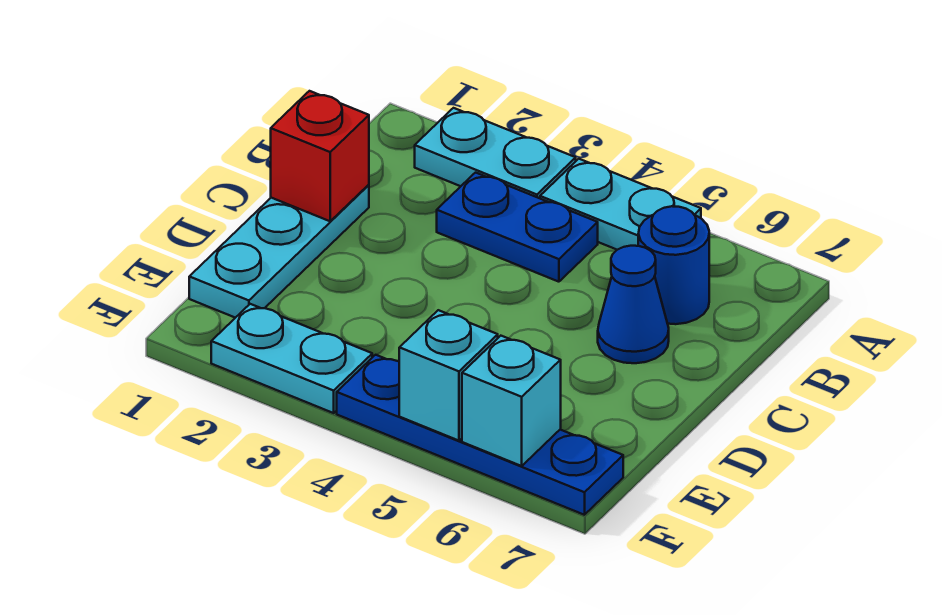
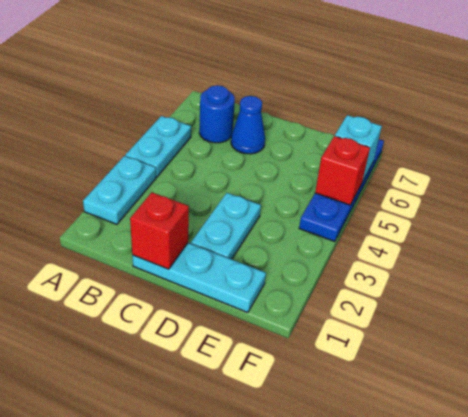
blue 1x2 plate [437,173,598,282] -> none
cyan 1x2 plate [211,304,372,413] -> cyan 1x2 plate moved to [191,193,261,259]
cyan 1x1 brick [399,310,498,441] -> red 1x1 brick [315,136,370,205]

